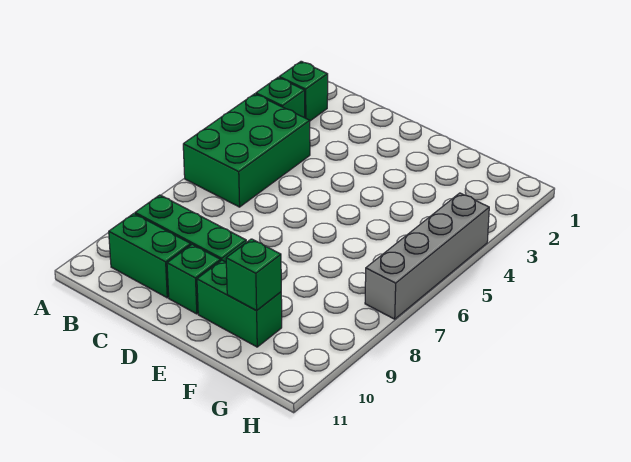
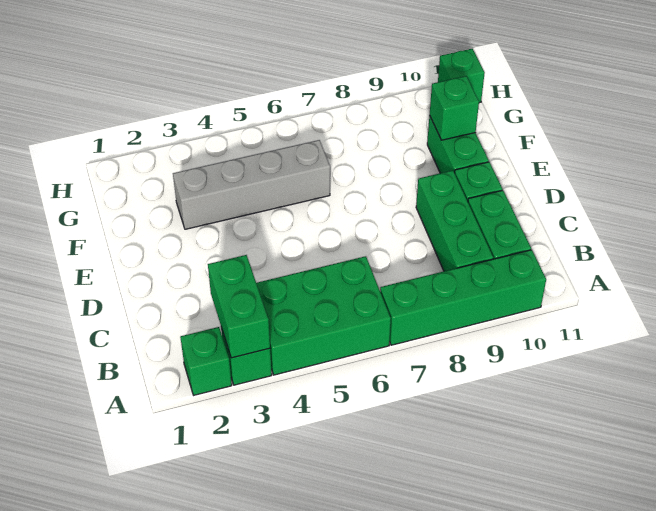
none -> green 1x2 brick [208,255,270,358]
none -> green 1x4 brick [380,250,546,345]
grey 1x4 brick [365,193,489,319] -> grey 1x4 brick moved to [173,140,330,229]
none -> green 1x1 brick [438,49,485,103]

